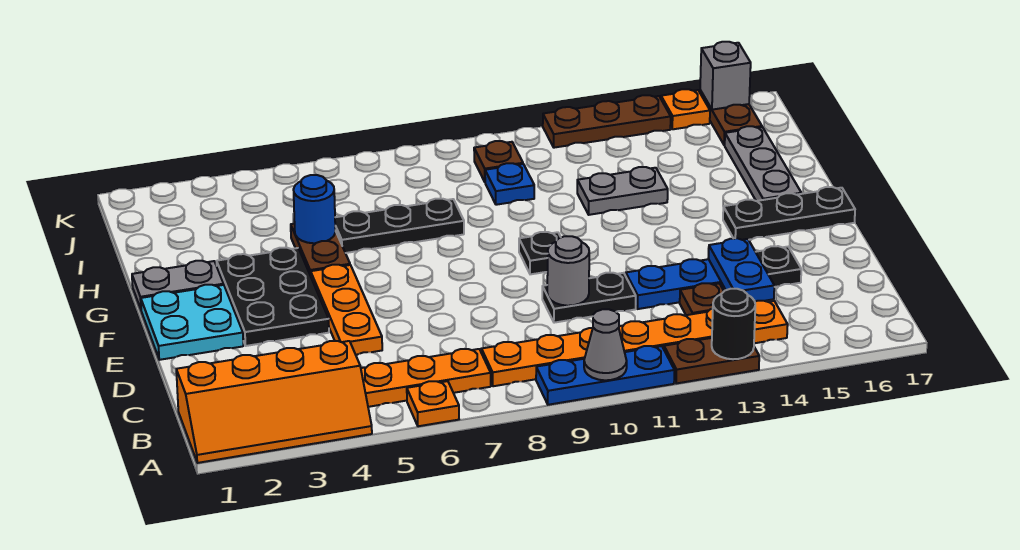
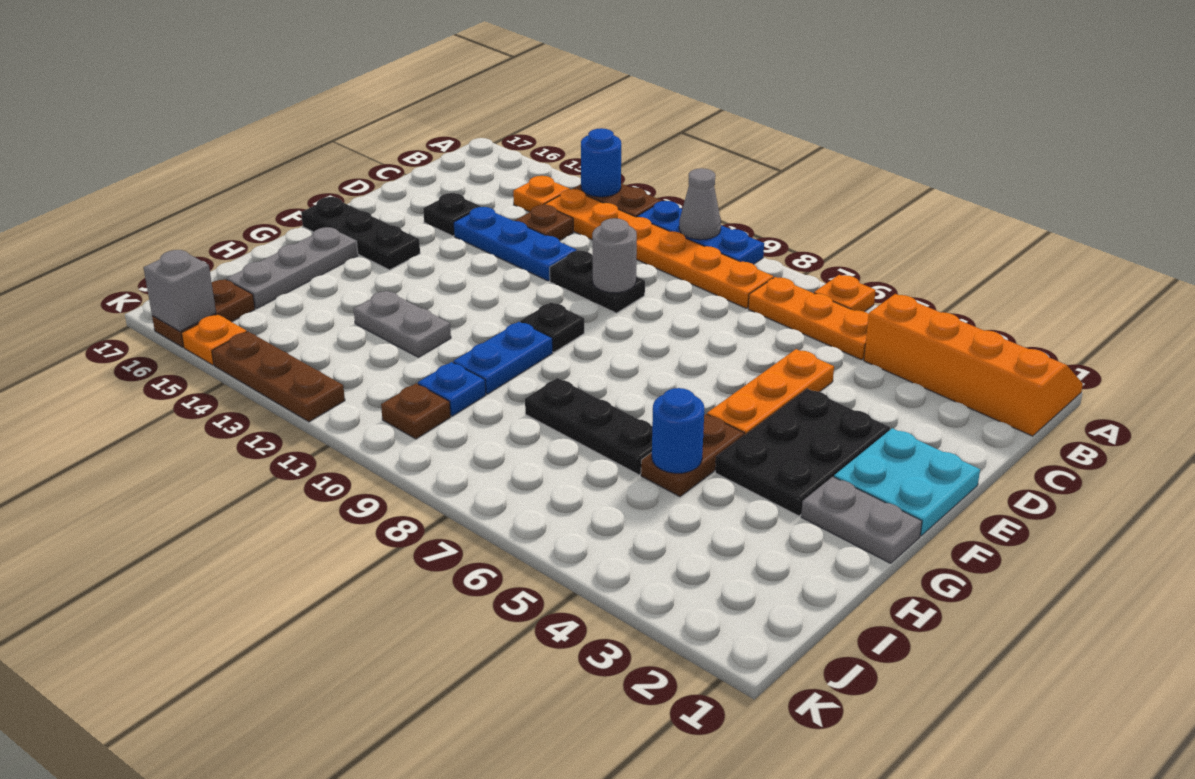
black 1x1 round brick [712,289,755,359] -> blue 1x1 round brick [581,128,621,197]
blue 1x2 plate [708,238,774,301] -> blue 1x2 plate moved to [453,322,553,394]

